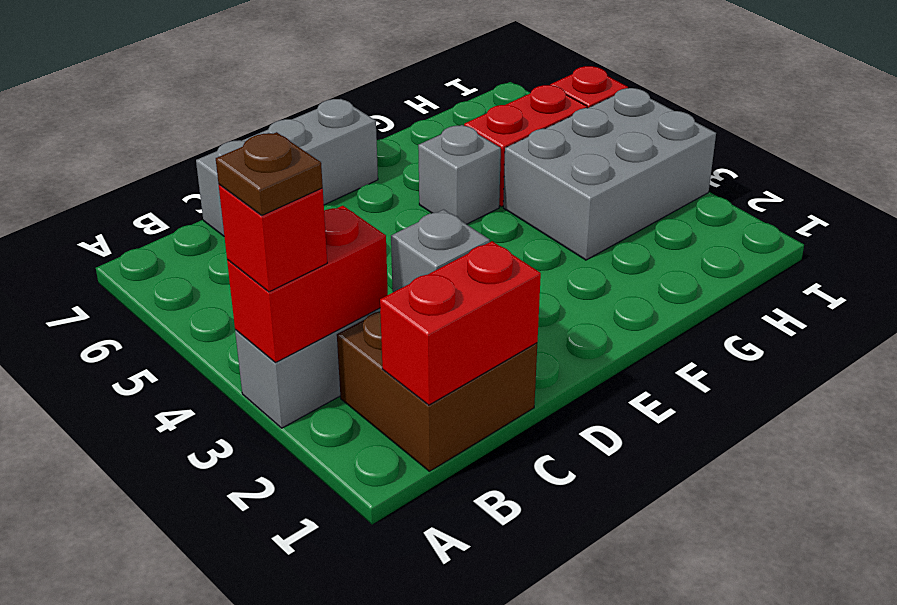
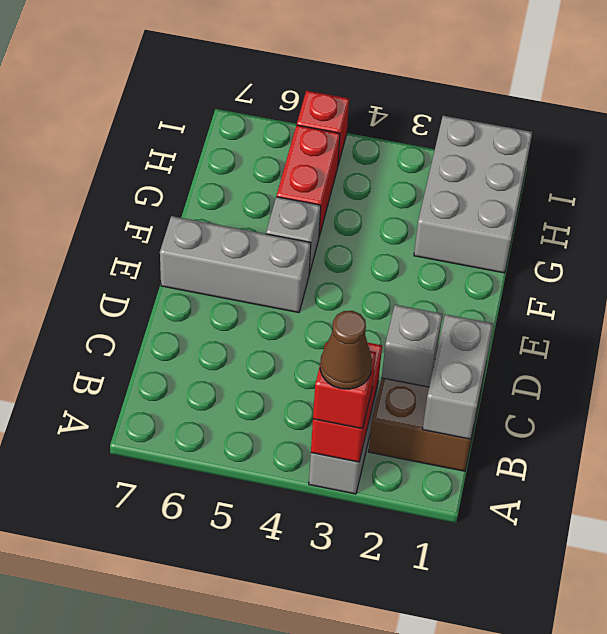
brown 1x1 plate [216,132,323,215] -> brown 1x1 cone [320,311,372,389]
red 1x2 brick [380,241,541,405] -> grey 1x2 brick [423,314,493,439]
grey 1x3 brick [196,99,378,236] -> grey 1x3 brick turned to [160,216,311,313]
grey 2x3 brick [503,88,716,260] -> grey 2x3 brick moved to [414,116,532,273]

